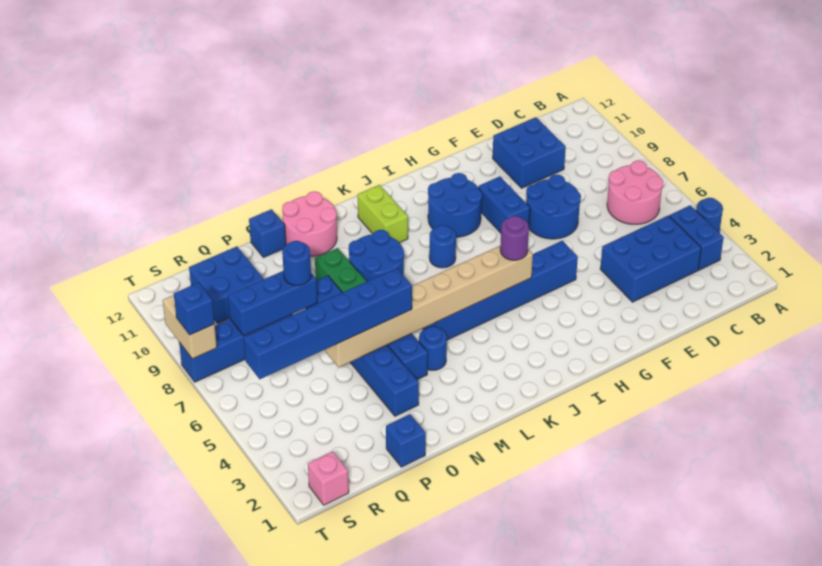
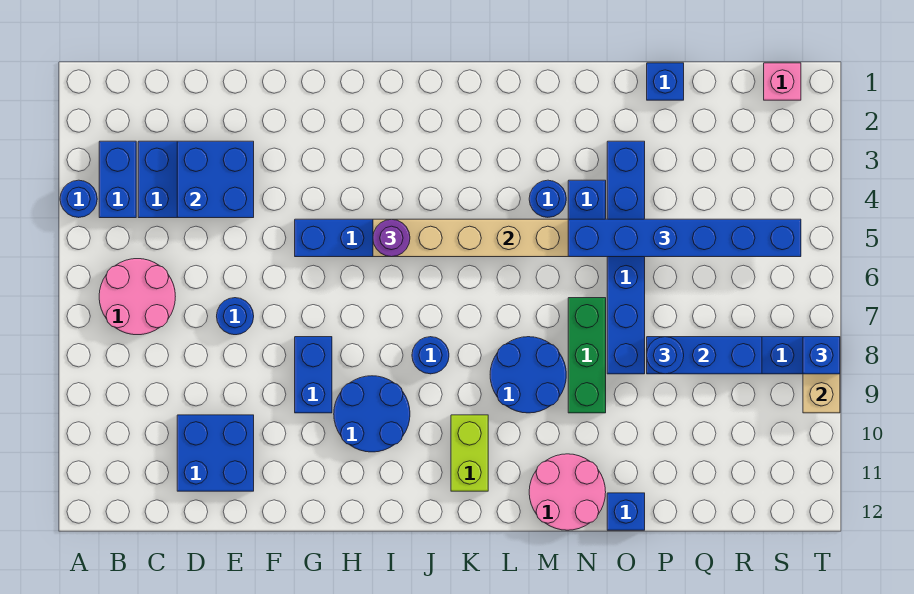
blue 2x2 round brick [526,175,581,239] -> blue 1x1 round brick [217,298,254,335]
blue 2x2 brick [189,246,264,324] -> blue 2x2 brick moved to [177,141,254,218]

